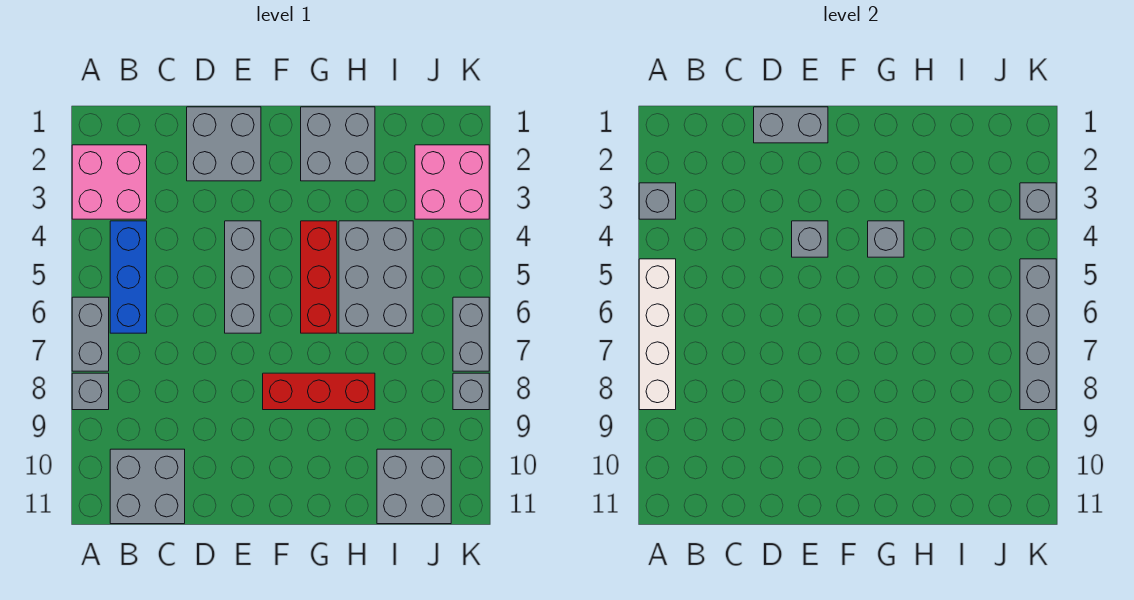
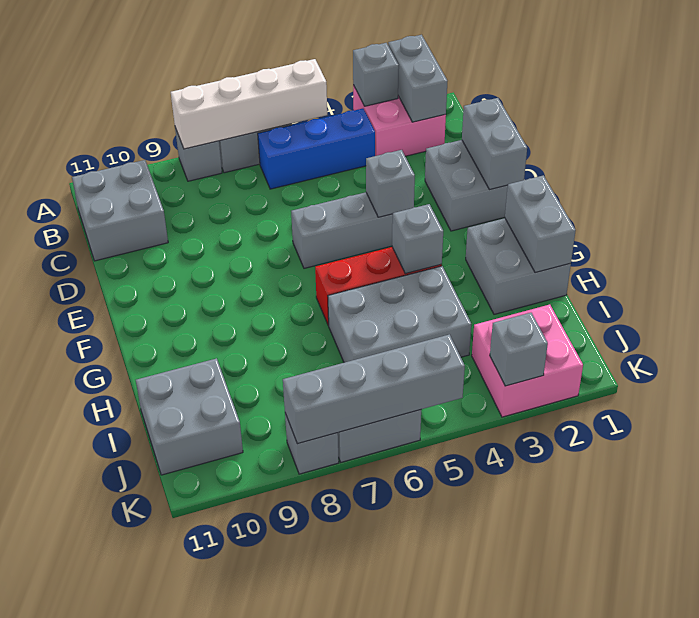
none -> grey 1x2 brick [388,35,447,122]
red 1x3 brick [263,373,375,410] -> none
none -> grey 1x2 brick [505,175,576,273]

